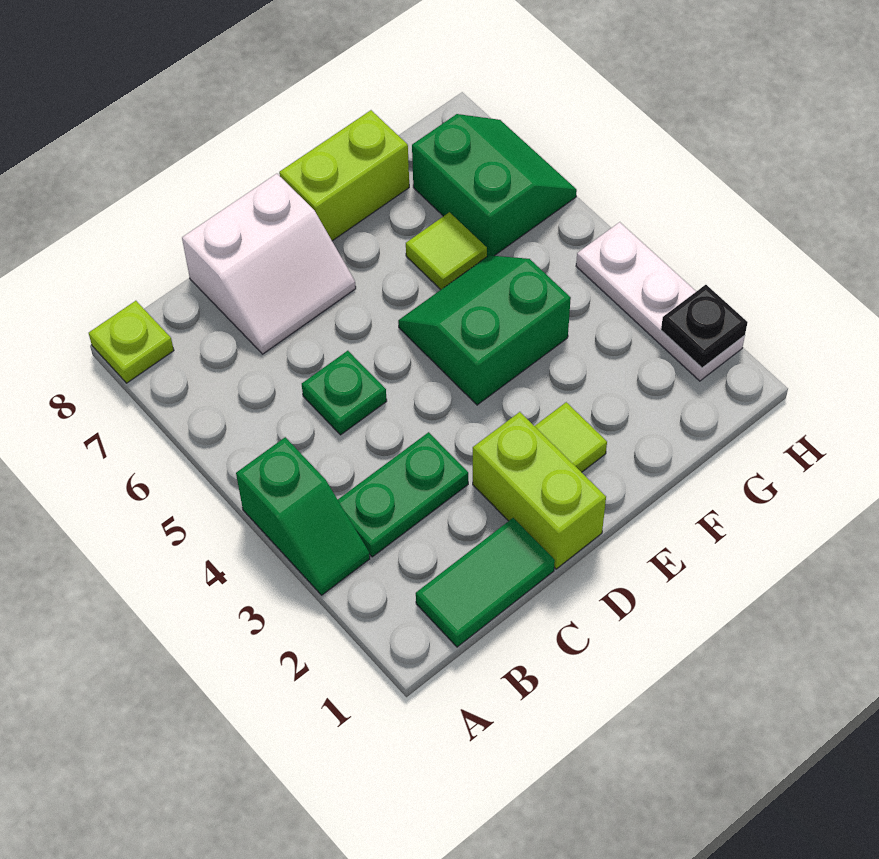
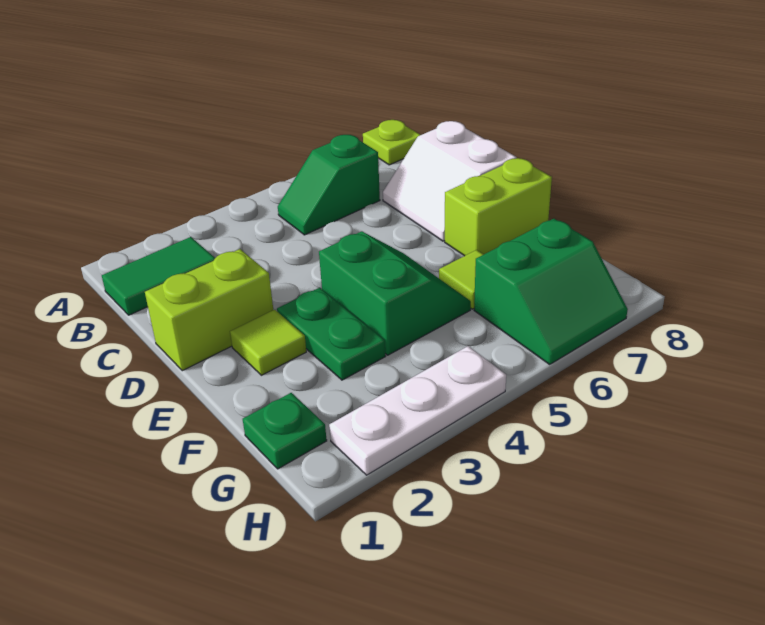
green 1x2 slope [236,437,370,595] -> green 1x2 slope moved to [278,135,380,235]
green 1x2 tile [416,518,555,647] -> green 1x2 tile turned to [102,237,215,315]
green 1x2 plate [338,432,468,557] -> green 1x2 plate moved to [277,288,385,380]
green 1x1 plate [302,351,387,435] -> green 1x1 plate moved to [243,393,327,469]
lime 1x2 brick [279,110,409,241] -> lime 1x2 brick turned to [445,158,552,256]
black 1x1 plate [661,285,748,368] -> none

